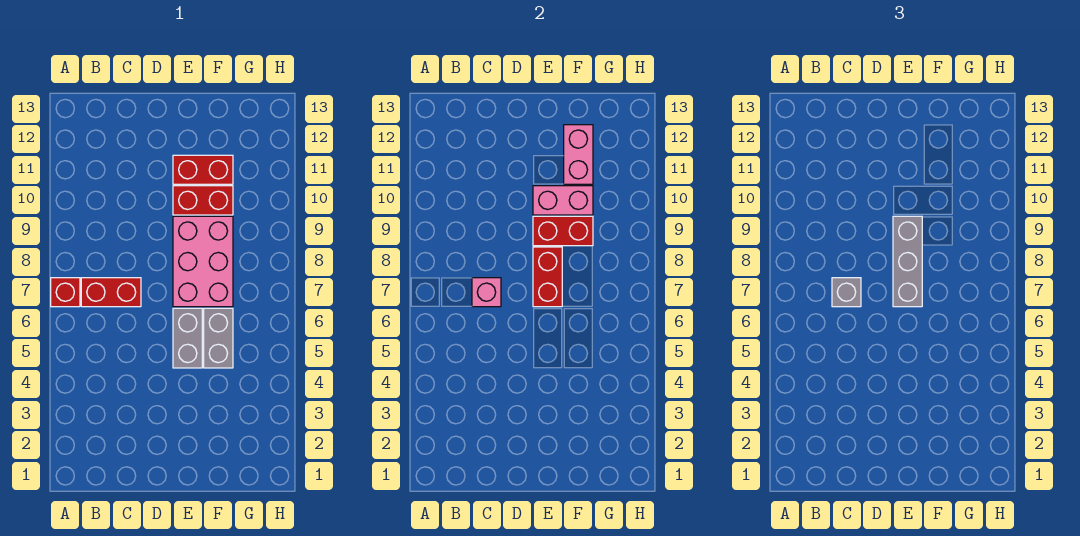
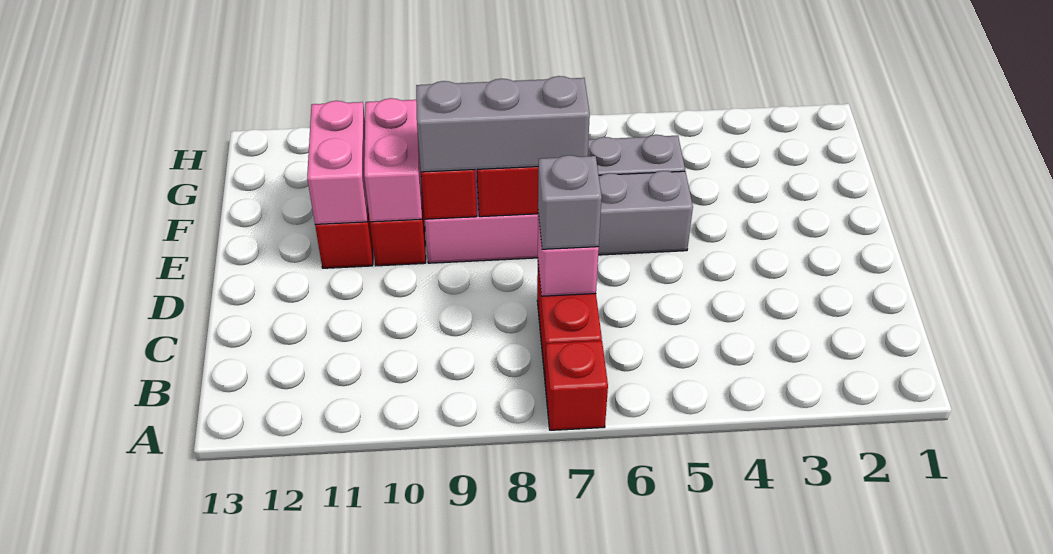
pink 1x2 brick [564,125,593,184] -> pink 1x2 brick turned to [307,101,368,224]

